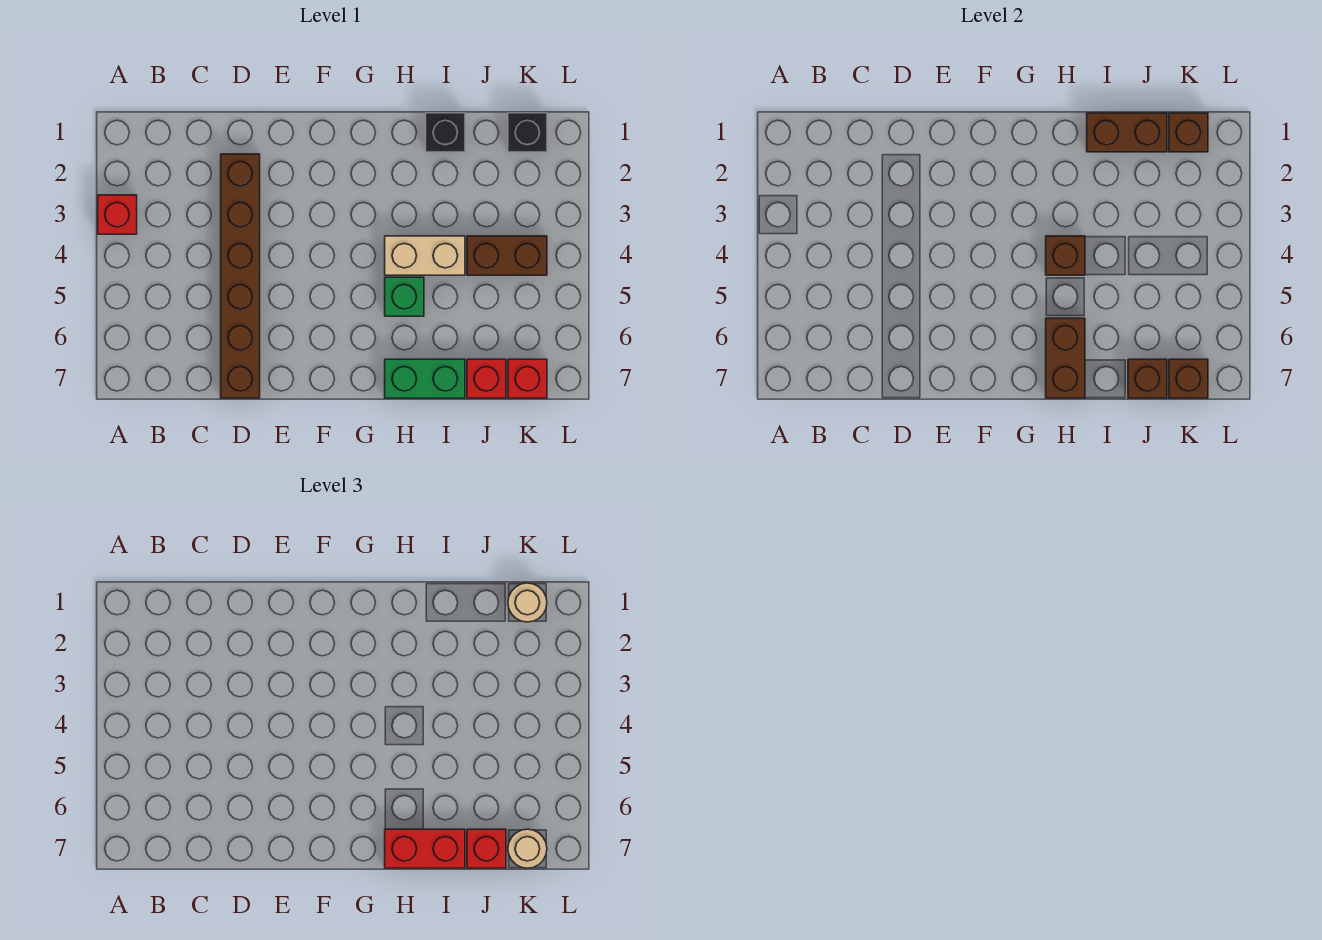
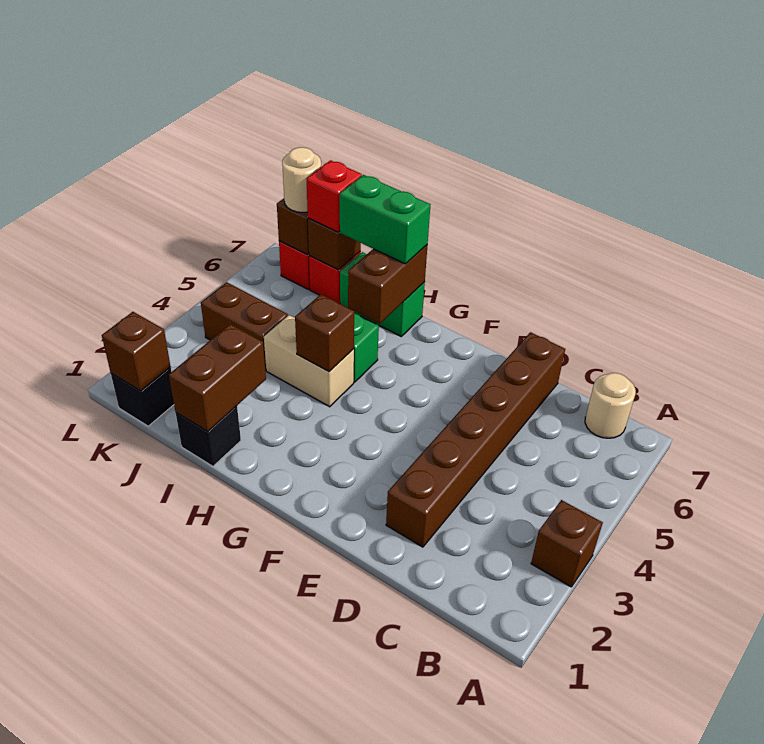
red 1x1 brick [98,195,137,234] -> brown 1x1 brick [531,500,603,587]
red 1x2 brick [385,829,465,868] -> green 1x2 brick [340,175,431,264]
brown 1x2 brick [1087,113,1167,152] -> brown 1x2 brick turned to [169,324,266,431]
tan 1x1 round brick [508,583,547,622] -> tan 1x1 round brick moved to [585,373,636,438]

